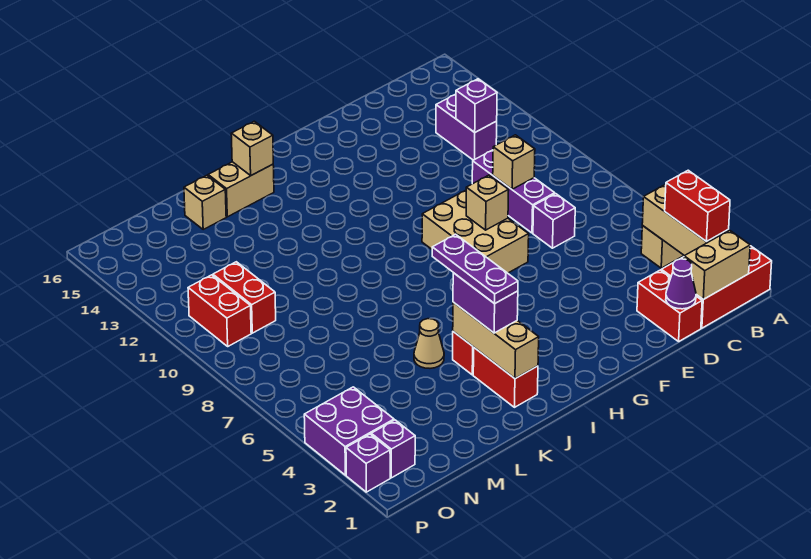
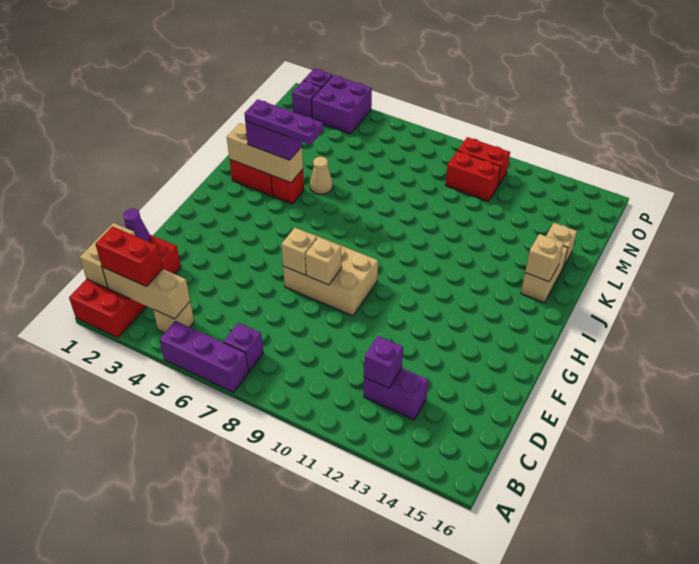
purple 1x1 brick [533,194,575,248] -> purple 1x1 brick moved to [223,323,263,372]
purple 1x3 brick [472,150,555,233] -> purple 1x3 brick moved to [160,321,248,392]
tan 1x1 brick [493,135,535,189] -> tan 1x1 brick moved to [281,228,317,275]

